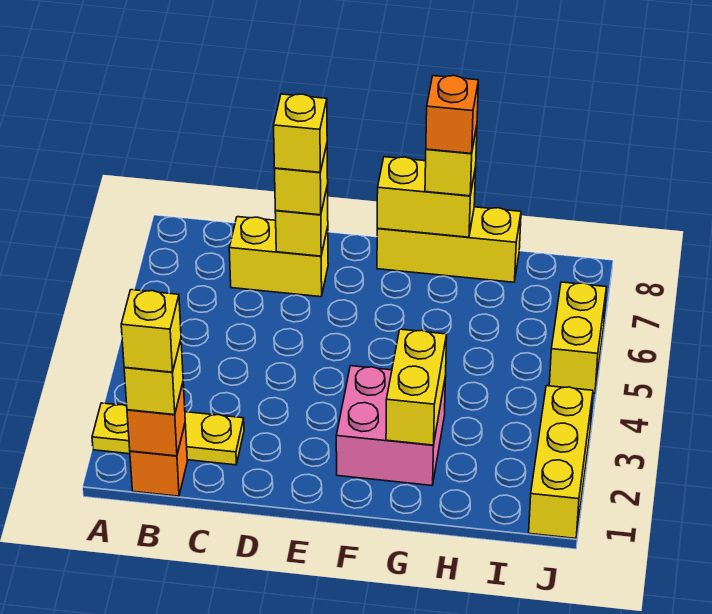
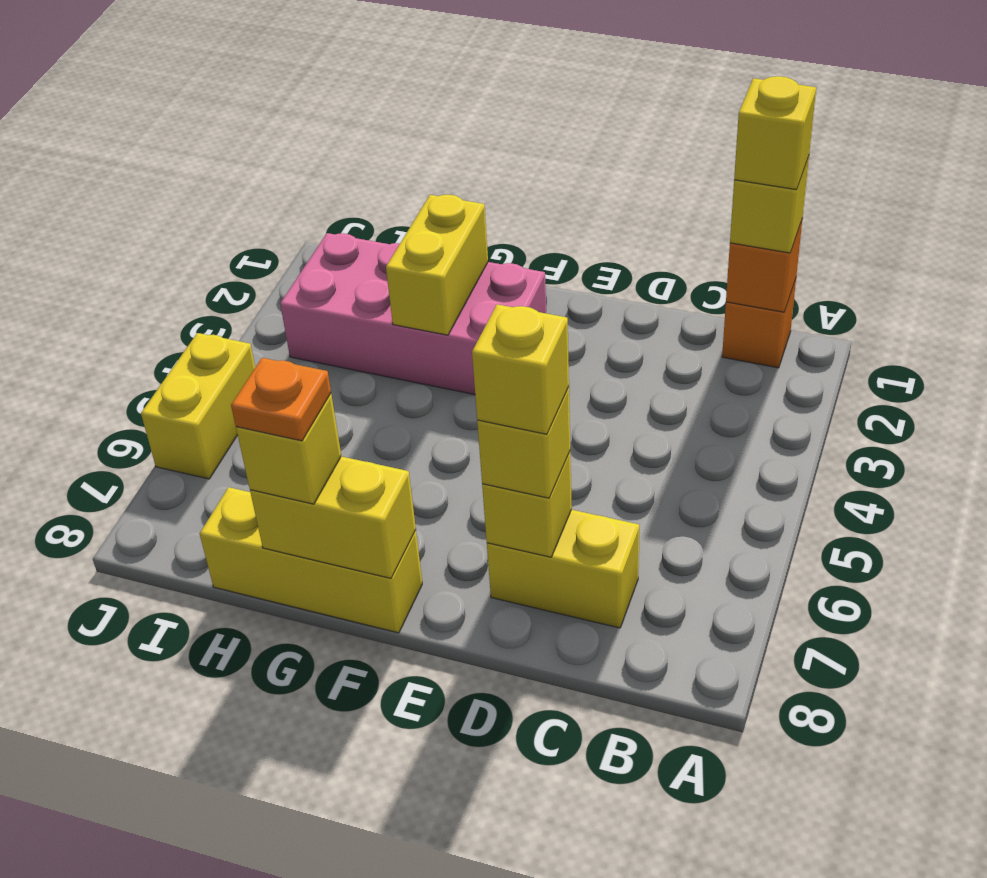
yellow 1x3 plate [92,403,244,465] -> none
pink 2x2 brick [336,366,446,485] -> pink 2x4 brick [280,233,546,394]
orange 1x1 brick [426,76,478,154] -> orange 1x1 plate [231,358,331,441]
yellow 1x3 brick [529,386,593,538] -> none

